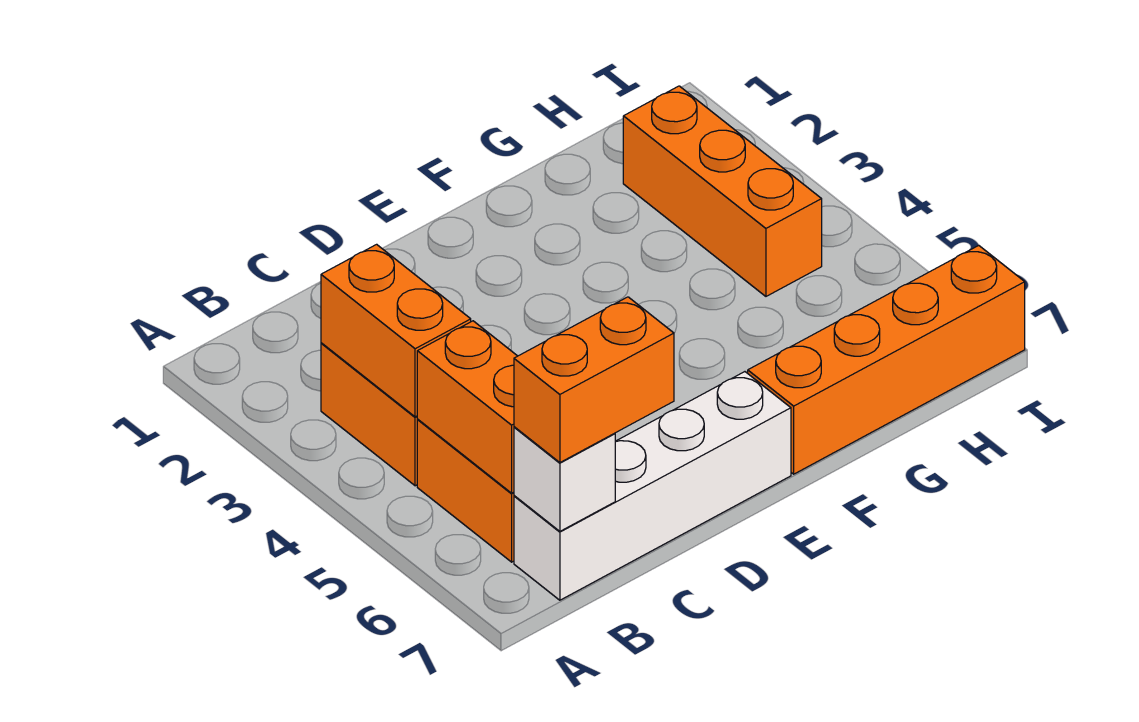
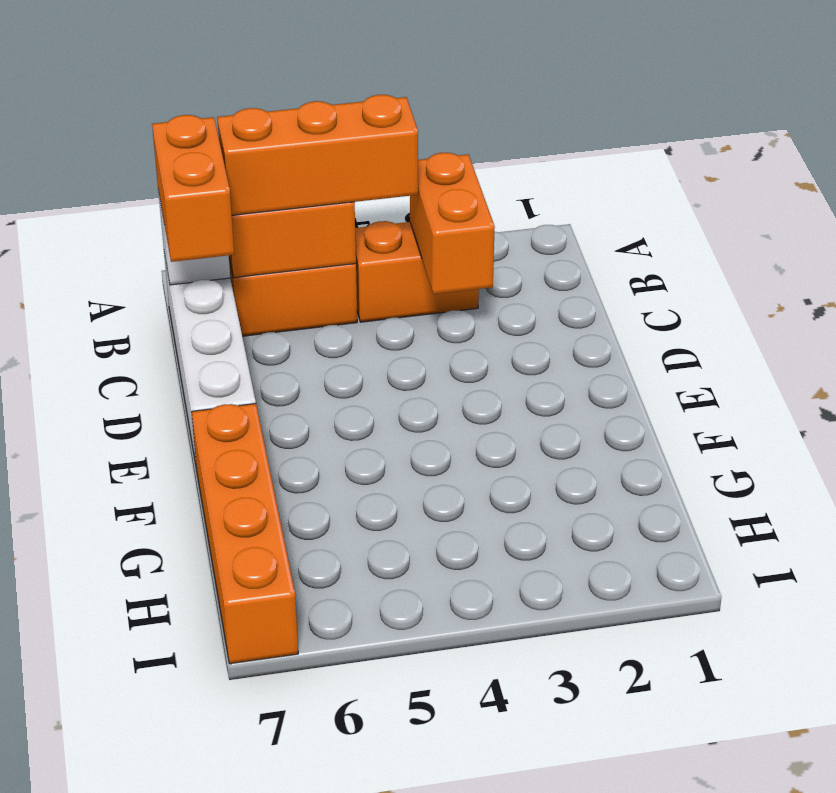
orange 1x2 brick [321,244,471,417] -> orange 1x2 brick turned to [410,153,495,294]
orange 1x3 brick [623,86,822,296] -> orange 1x3 brick moved to [217,95,418,215]

